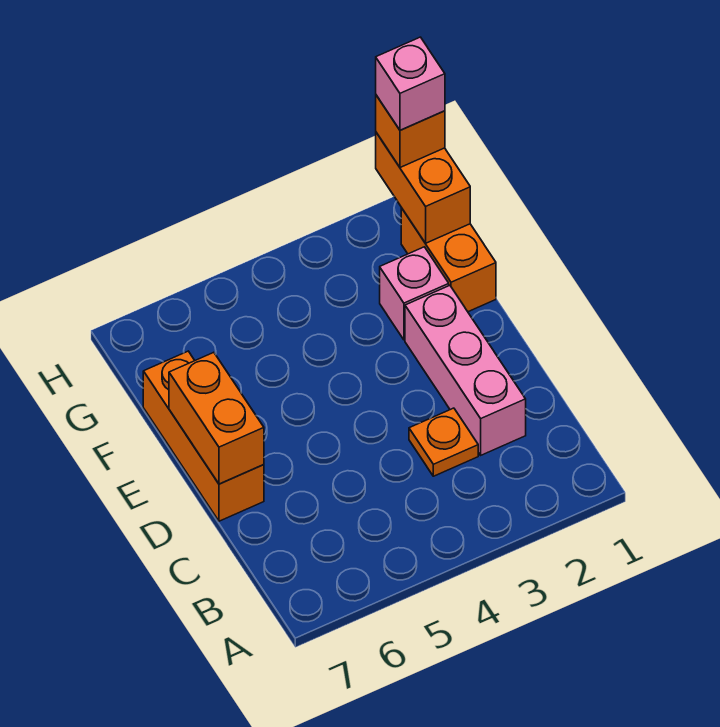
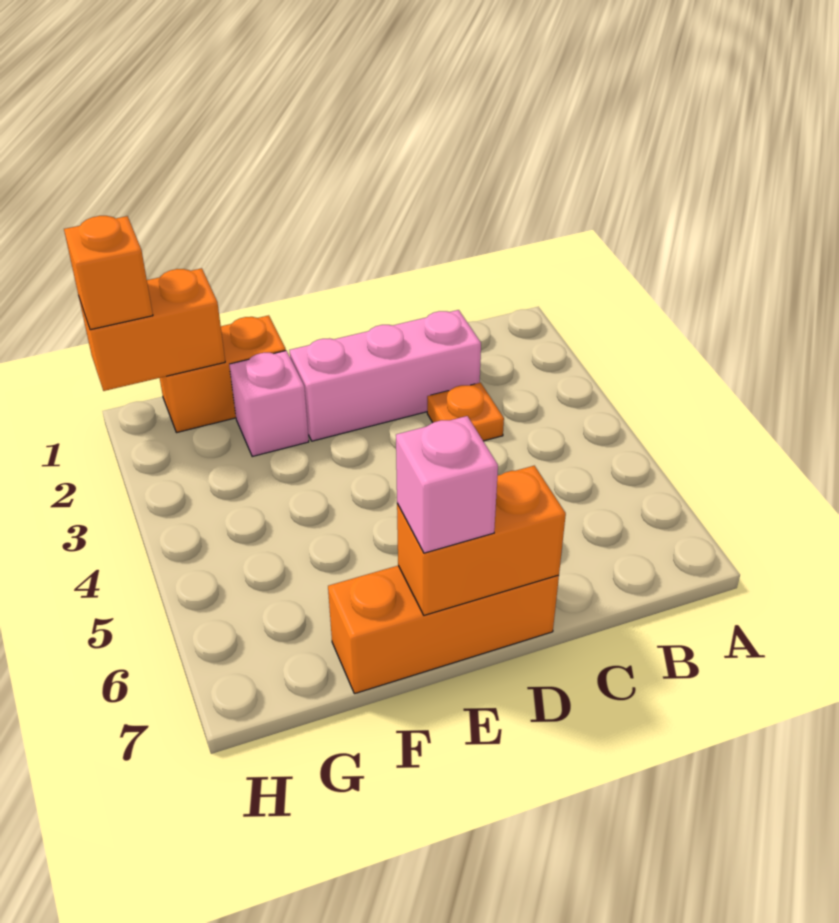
pink 1x1 brick [376,37,445,130] -> pink 1x1 brick moved to [396,416,498,553]

